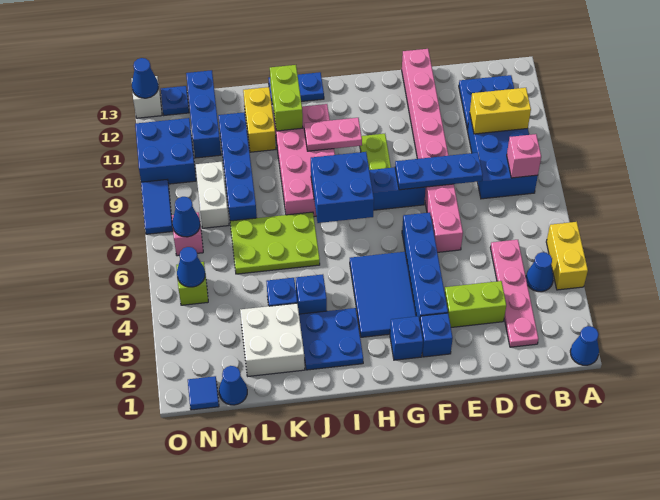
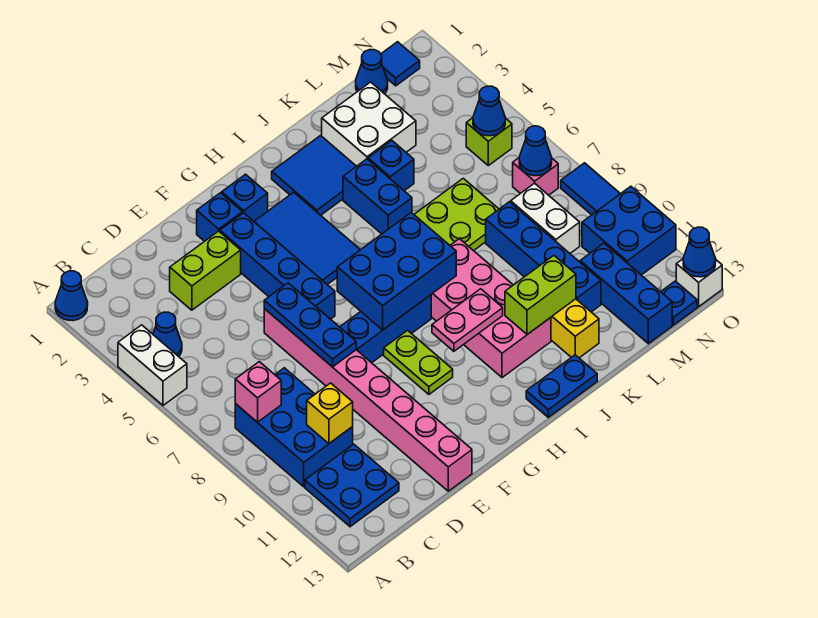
yellow 1x2 brick [546,222,588,290] -> white 1x2 brick [118,325,187,405]
yellow 1x2 brick [470,88,531,134] -> yellow 1x1 brick [307,383,353,444]
pink 1x4 plate [490,240,538,347] -> none
blue 1x3 plate [395,153,483,190] -> blue 1x3 plate turned to [264,283,356,367]
blue 2x2 brick [311,152,374,223] -> blue 2x3 brick [337,213,456,330]
blue 2x2 plate [299,308,363,370] -> blue 2x2 tile [272,136,356,215]
blue 1x1 brick [296,274,327,314] -> blue 1x2 brick [343,159,412,234]
lime 1x2 brick [270,65,303,131] -> lime 1x2 brick turned to [505,256,576,334]

